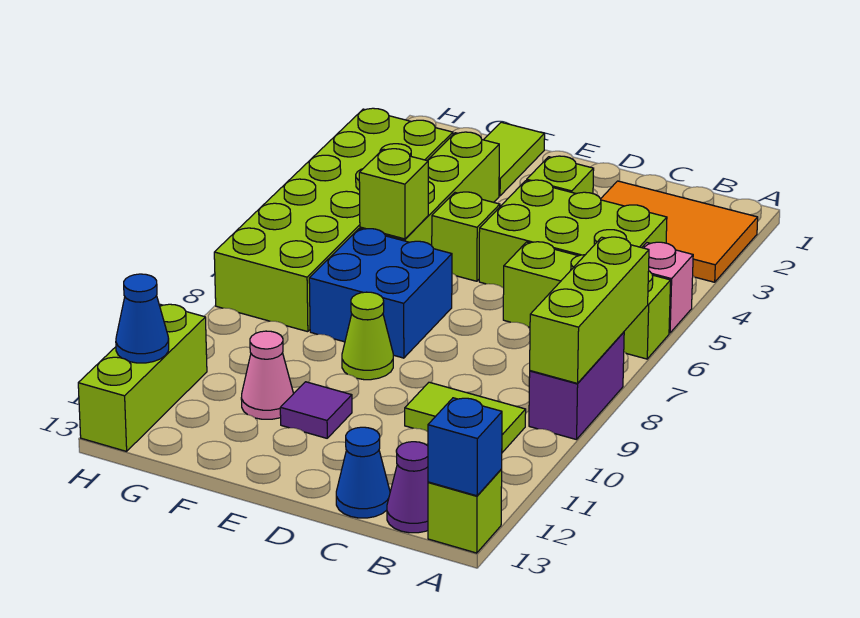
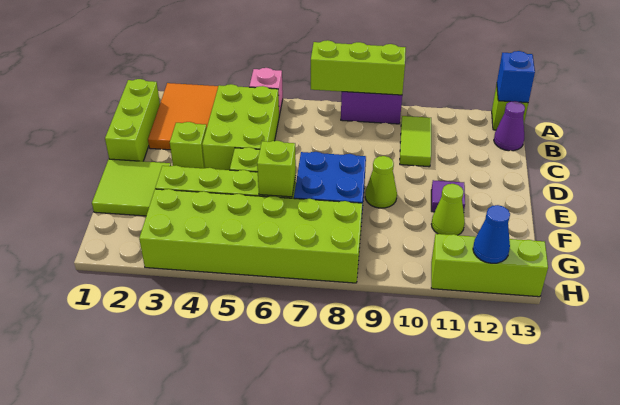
lime 1x3 brick [503,242,671,359] -> lime 1x3 brick moved to [105,79,160,161]
blue 1x1 cone [336,427,390,518] -> none
lime 1x2 tile [484,122,545,196] -> lime 2x2 tile [92,159,171,216]
pink 1x1 cone [241,331,294,419] -> lime 1x1 cone [431,184,465,235]

